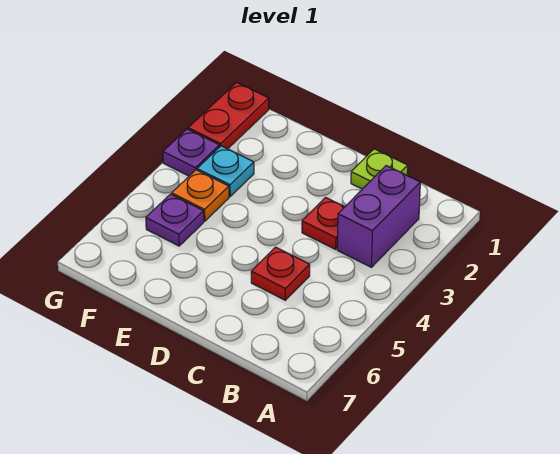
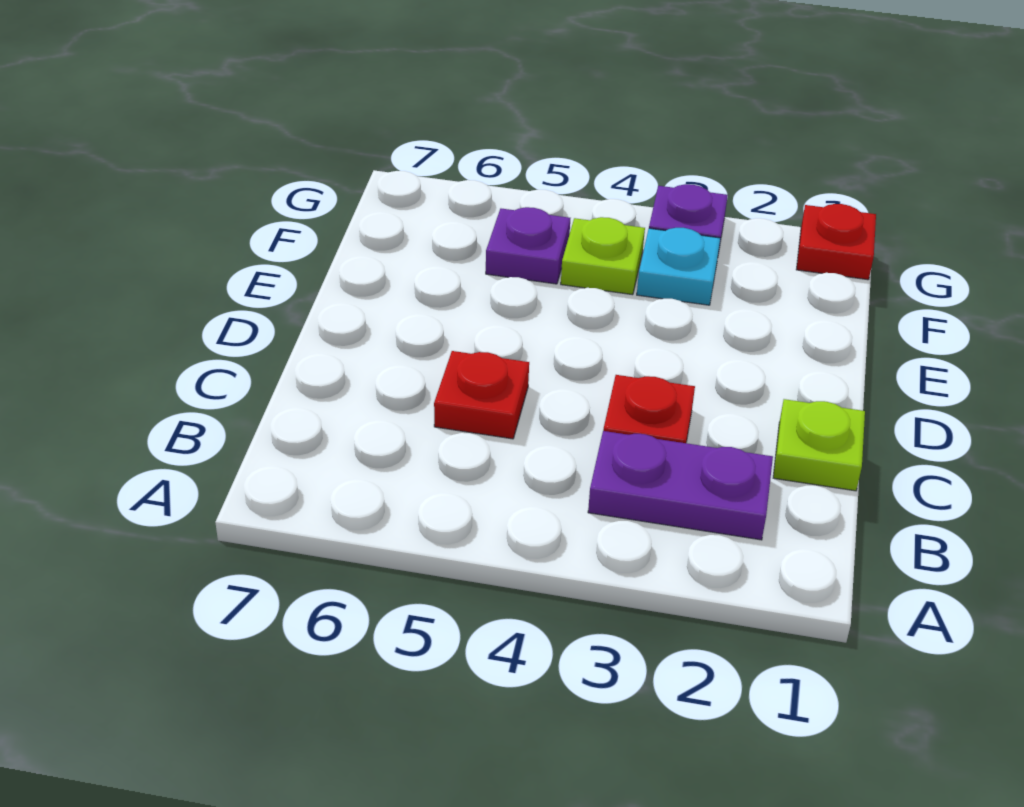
purple 1x2 brick [337,166,420,267] -> purple 1x2 plate [588,431,773,540]
orange 1x1 plate [172,170,229,221] -> lime 1x1 plate [561,217,645,295]
red 1x2 plate [188,82,269,149] -> red 1x1 plate [796,204,876,280]

